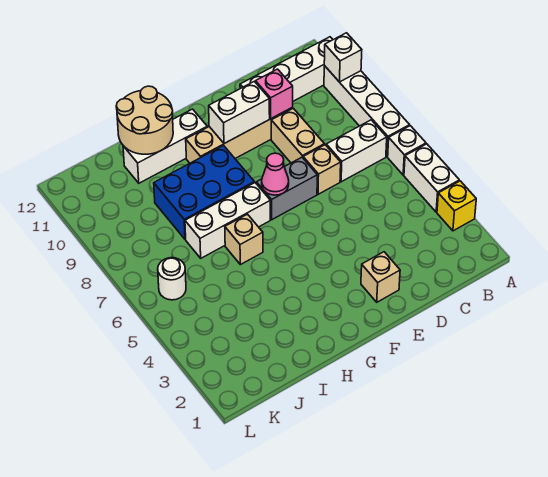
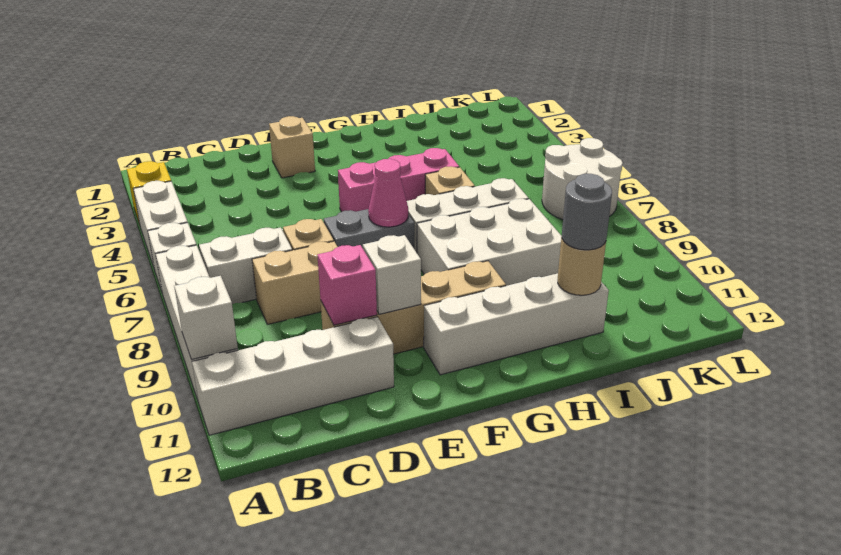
tan 1x2 brick [271,108,325,163] -> tan 1x2 brick turned to [252,241,337,324]
white 1x2 brick [209,81,270,143] -> white 1x1 brick [363,235,421,314]
none -> pink 1x3 brick [338,148,459,212]
blue 2x3 brick [154,146,254,239] -> white 2x3 brick [417,199,562,286]
white 1x3 brick [123,109,207,183] -> white 1x4 brick [424,273,609,375]
tan 2x2 round brick [116,86,173,154] -> tan 1x1 round brick [558,237,606,295]
none -> grey 1x1 round brick [562,174,612,250]
white 1x1 round brick [158,258,186,300] -> white 2x2 round brick [542,138,623,220]

